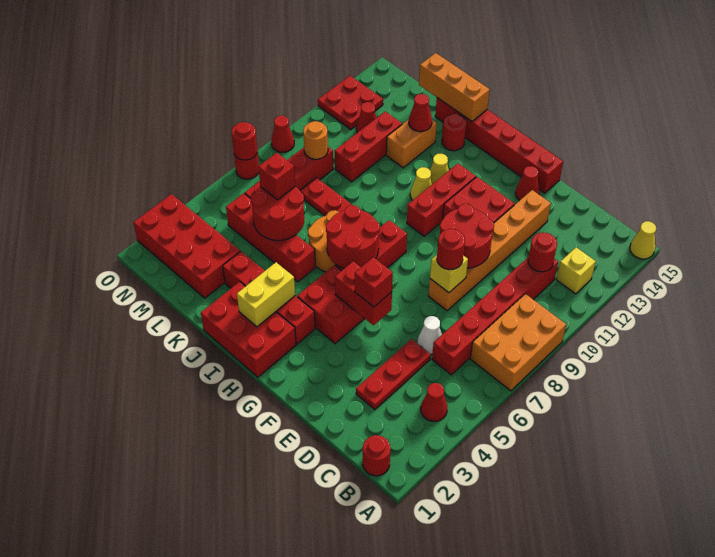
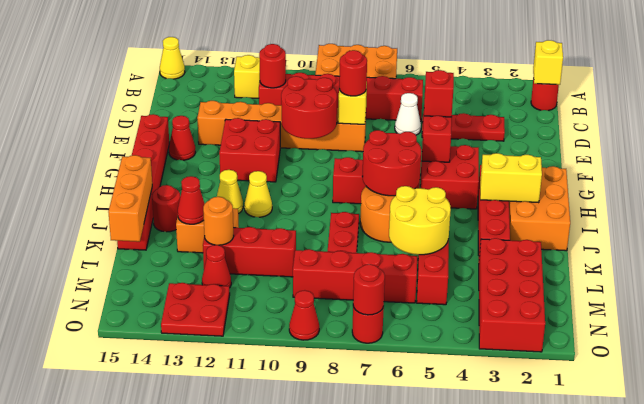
none -> yellow 1x1 brick [533,40,563,85]
red 1x1 cone [421,383,447,421] -> none
red 2x3 brick [201,282,296,377] -> orange 2x3 brick [509,166,570,251]
red 1x3 brick [407,163,476,236] -> none
red 2x2 round brick [251,186,304,240] -> yellow 2x2 round brick [389,186,451,255]
red 1x1 brick [258,153,296,200] -> none
orange 1x1 round brick [303,121,328,159] -> orange 1x1 round brick moved to [203,197,234,245]

